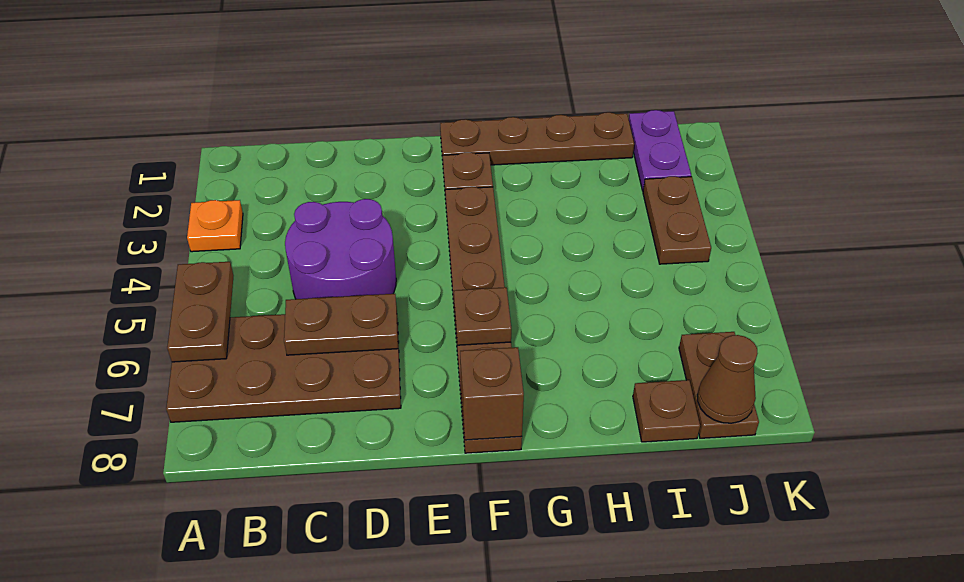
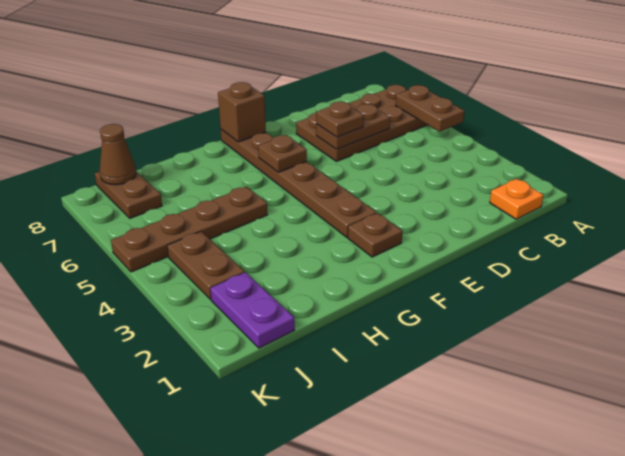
orange 1x1 plate [187,200,243,252] -> orange 1x1 plate moved to [490,179,543,219]
purple 2x2 round brick [285,199,396,299] -> none
brown 1x4 plate [440,112,634,165] -> brown 1x4 plate moved to [111,187,267,272]
brown 1x1 plate [633,380,700,442] -> brown 1x1 plate moved to [316,102,364,137]

